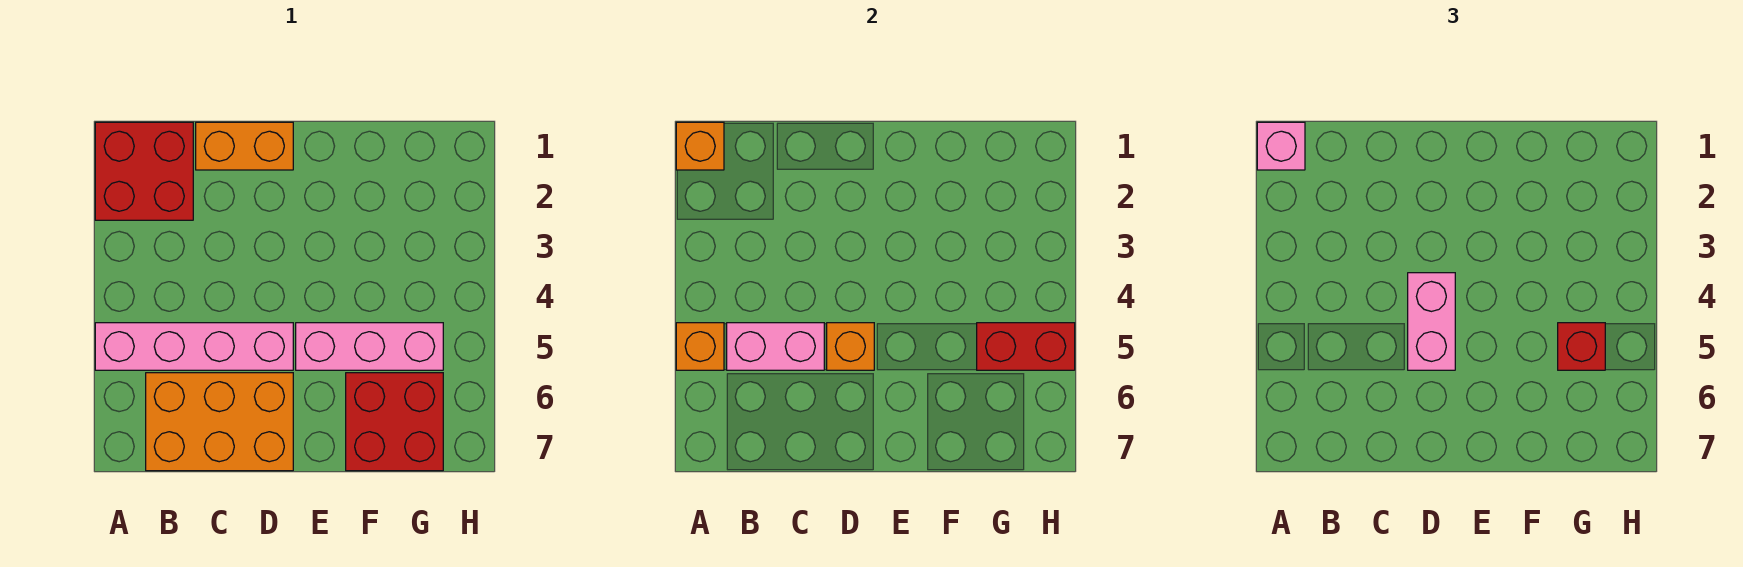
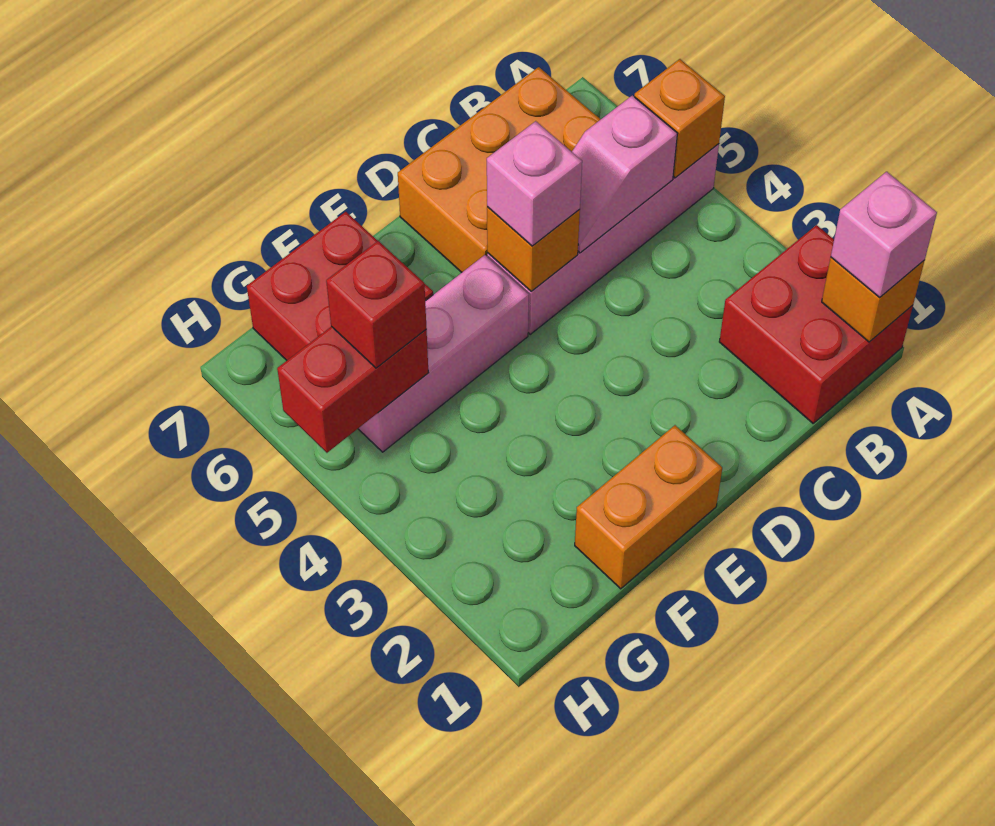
pink 1x2 brick [727,323,824,370] -> pink 1x2 slope [572,95,677,253]
orange 1x2 brick [196,122,293,170] -> orange 1x2 brick moved to [575,425,722,589]
pink 1x2 brick [1408,273,1455,370] -> pink 1x1 brick [487,121,582,246]

